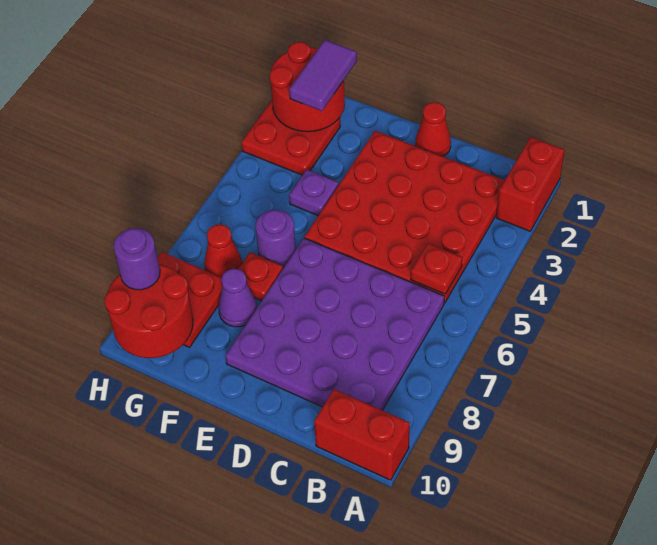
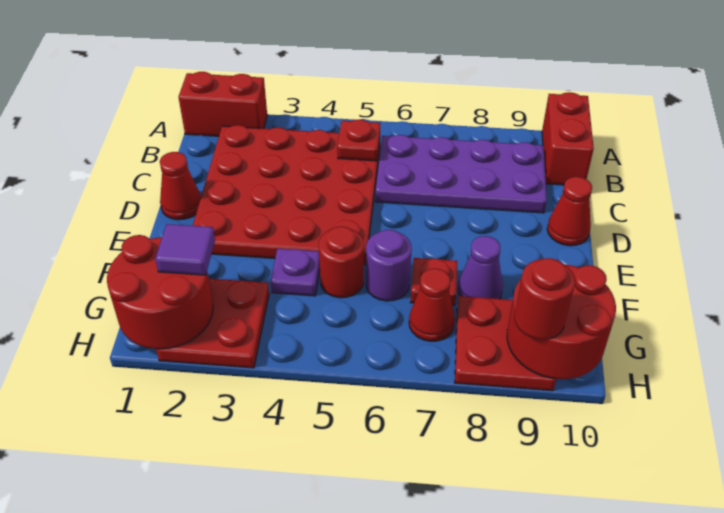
purple 4x4 plate [225,238,444,410] -> purple 2x4 plate [375,135,547,213]
none -> red 1x1 cone [547,177,592,246]
none -> red 1x1 round brick [319,227,364,298]
purple 1x2 tile [289,40,357,111] -> purple 1x1 tile [155,224,215,275]
purple 1x1 round brick [114,228,160,290] -> red 1x1 round brick [514,258,575,340]

